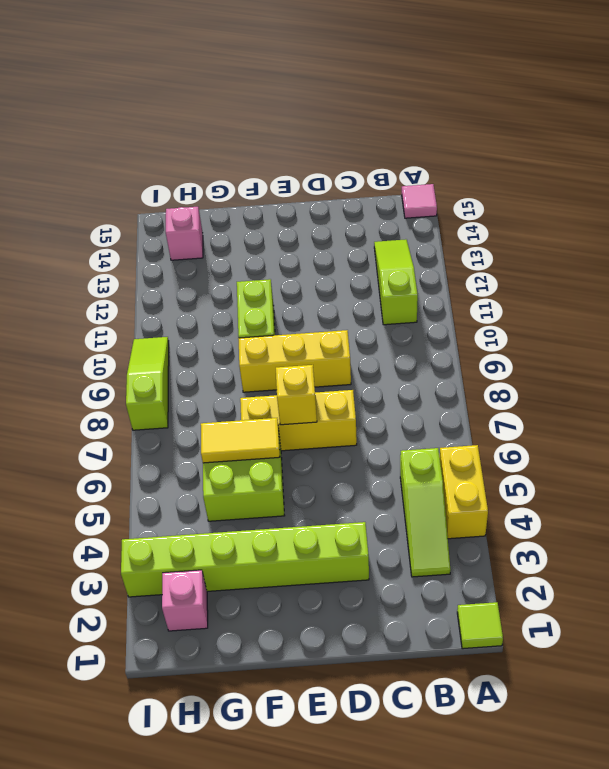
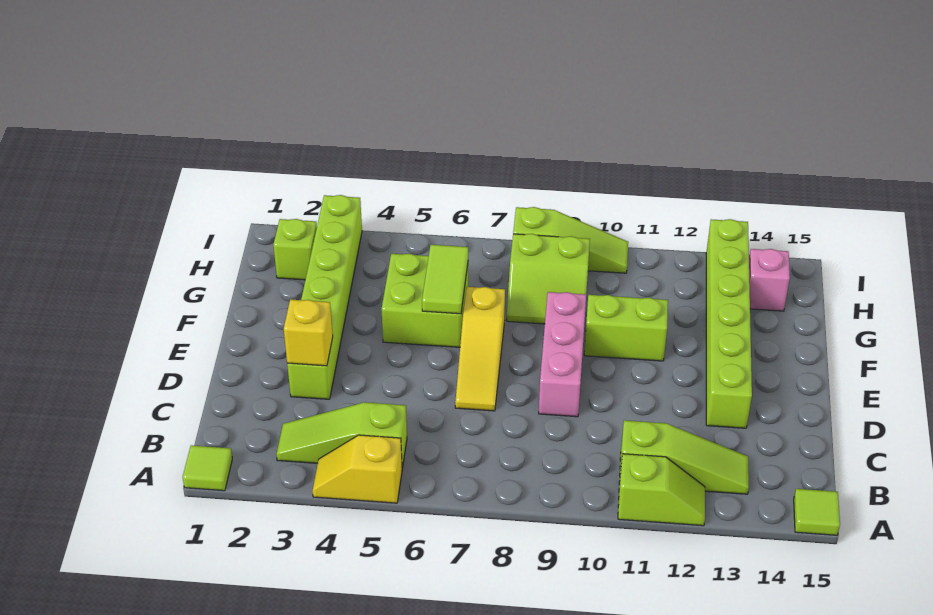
yellow 1x2 brick [440,445,488,539] -> yellow 1x2 slope [312,435,402,503]
none -> lime 1x2 slope [618,454,705,526]
pink 1x1 tile [402,184,437,218] -> lime 1x1 tile [794,489,840,535]
yellow 1x3 brick [240,390,357,451] -> yellow 1x3 slope [455,287,505,411]
yellow 1x3 brick [238,330,351,392] -> pink 1x3 brick [539,292,586,417]
none -> lime 1x6 brick [706,219,752,428]
yellow 1x1 brick [276,365,317,425] -> yellow 1x1 brick moved to [284,299,333,366]
yellow 1x2 tile [201,418,280,463] -> lime 1x2 tile [422,245,468,314]
none -> lime 2x2 slope [507,234,590,324]
pink 1x1 brick [162,570,208,631] -> lime 1x1 brick [273,219,317,280]

